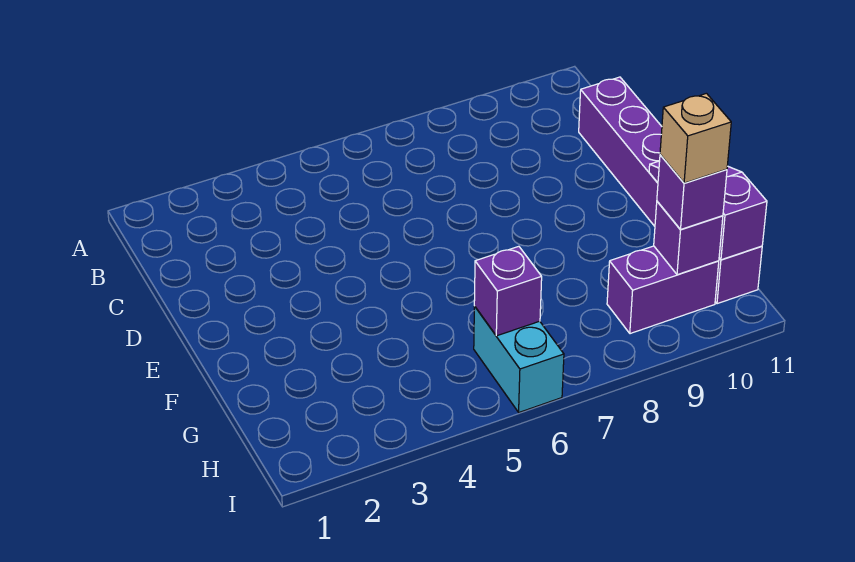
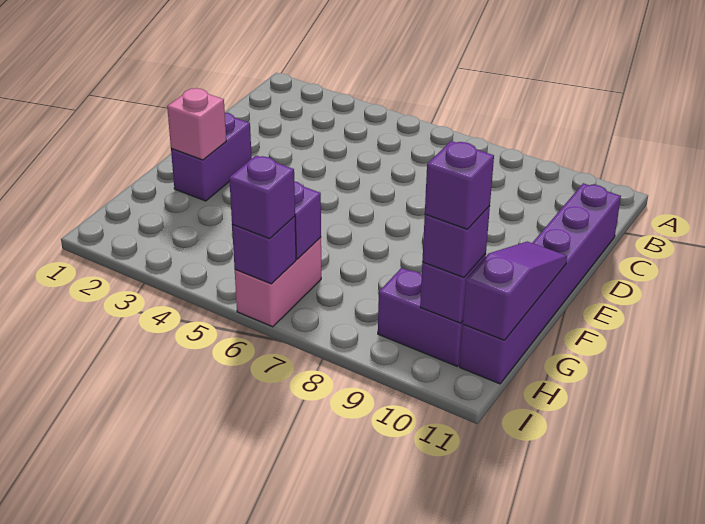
none -> purple 1x2 brick [171,113,252,201]
none -> pink 1x1 brick [167,88,226,160]
cyan 1x2 brick [474,306,564,412] -> pink 1x2 brick [235,237,321,327]
tan 1x1 brick [660,93,731,183] -> purple 1x1 brick [425,141,494,229]
none -> purple 1x1 brick [232,216,296,284]
none -> purple 1x1 brick [229,155,295,239]

